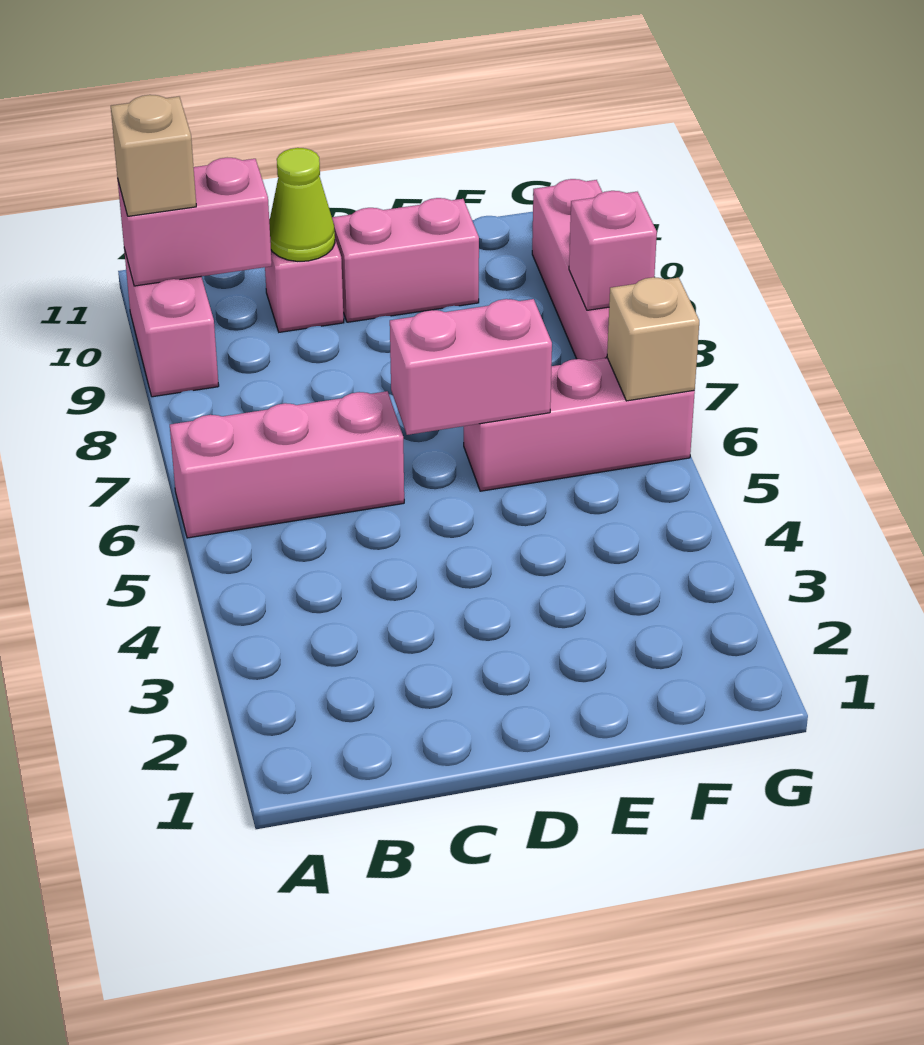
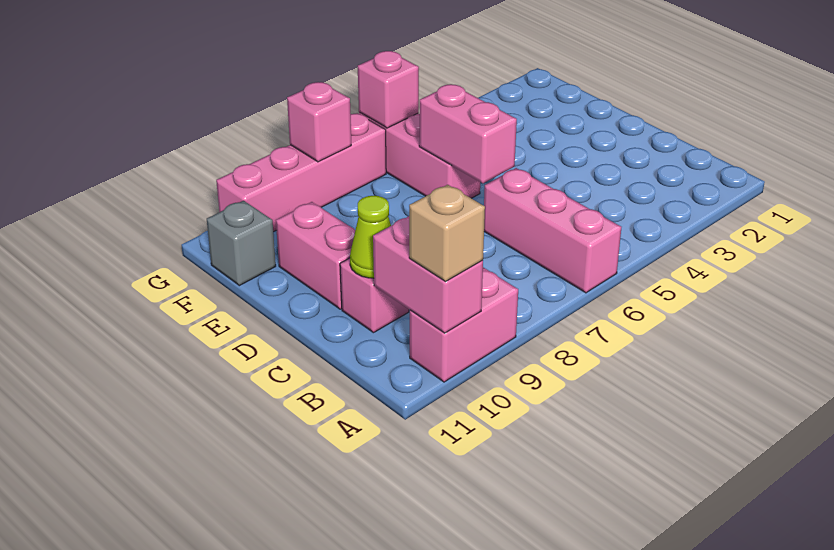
none -> grey 1x1 brick [207,201,276,286]
tan 1x1 brick [607,277,699,401] -> pink 1x1 brick [358,51,419,128]

